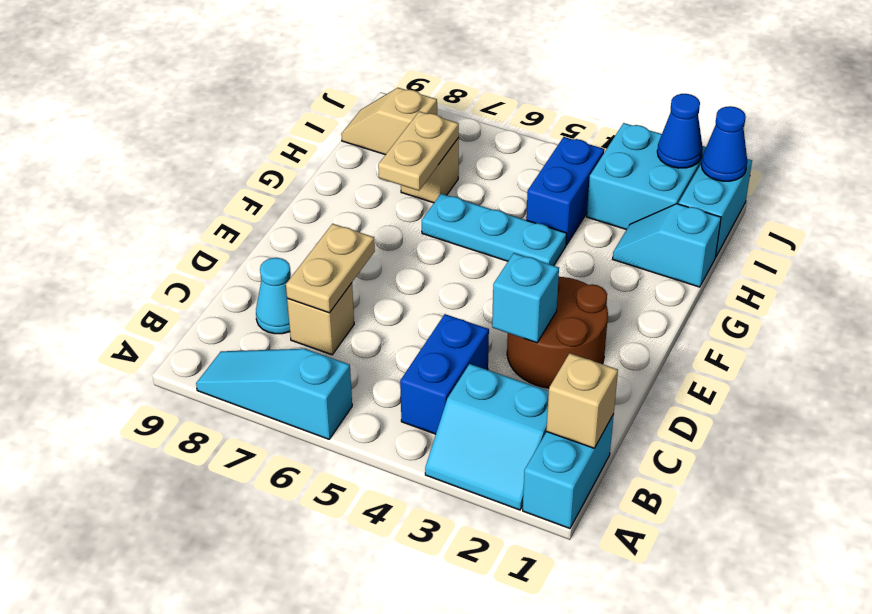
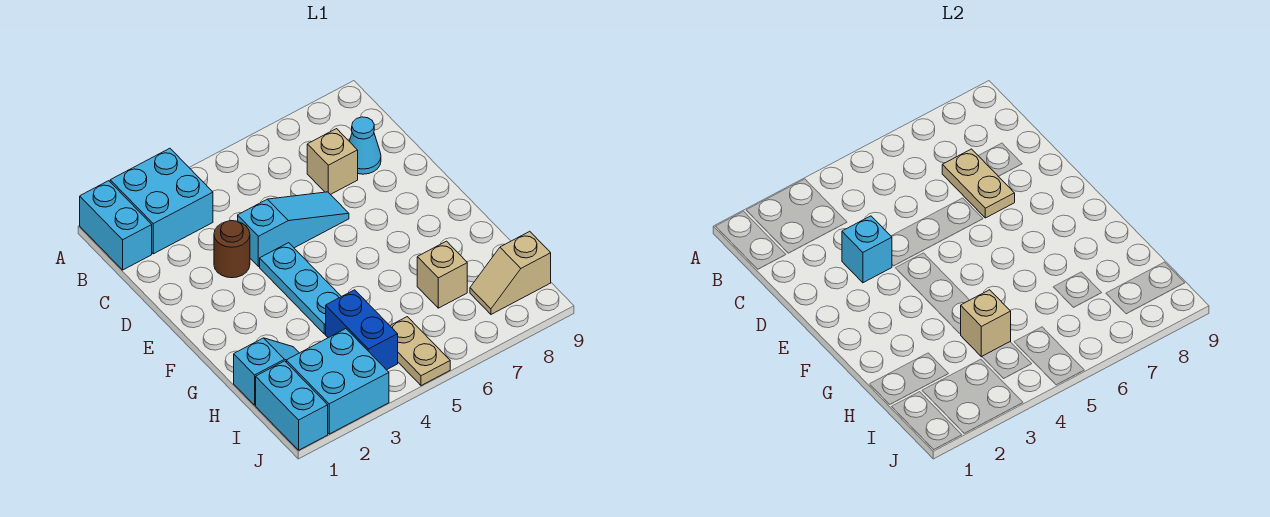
cyan 2x2 slope [425,364,549,510] -> cyan 2x2 brick [110,148,213,254]
cyan 1x3 slope [196,349,352,439] -> cyan 1x3 slope moved to [238,192,349,267]
tan 1x1 brick [546,353,618,448] -> tan 1x1 brick moved to [961,290,1011,357]
blue 1x2 brick [400,314,489,434] -> none
brown 2x2 round brick [507,277,608,388] -> brown 1x1 round brick [214,221,250,278]
cyan 1x3 plate [422,194,567,266] -> cyan 1x3 plate turned to [260,243,341,334]
tan 1x2 plate [378,111,459,191] -> tan 1x2 plate moved to [390,317,450,386]
tan 1x2 slope [341,88,437,155] -> tan 1x2 slope turned to [470,231,551,314]
blue 1x1 cone [701,106,747,181] -> none
blue 1x1 cone [657,94,703,168] -> none

